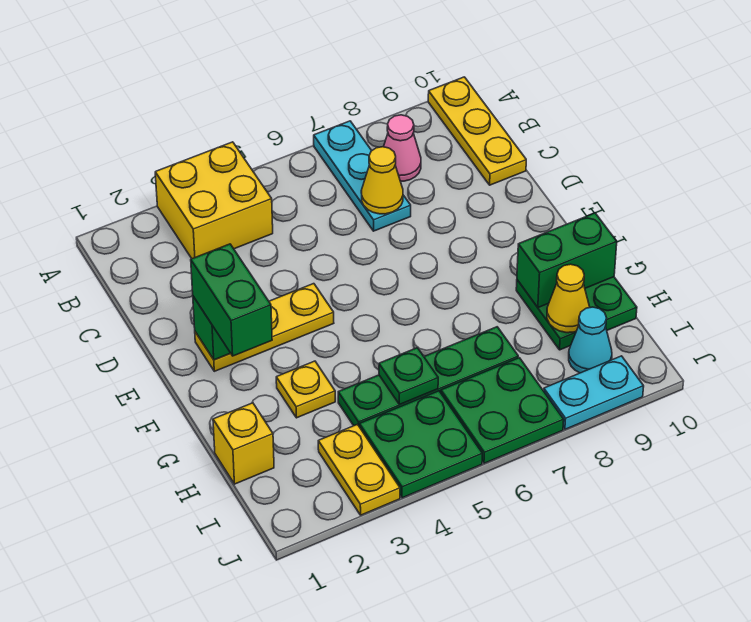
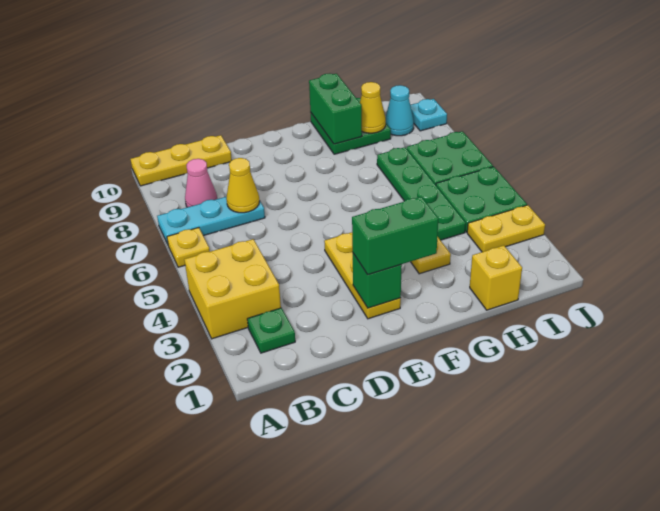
none -> yellow 1x1 plate [167,228,210,267]
green 1x1 plate [379,348,438,405] -> green 1x1 plate moved to [247,308,295,353]
cyan 1x2 plate [544,356,644,429] -> cyan 1x1 plate [410,99,447,131]

